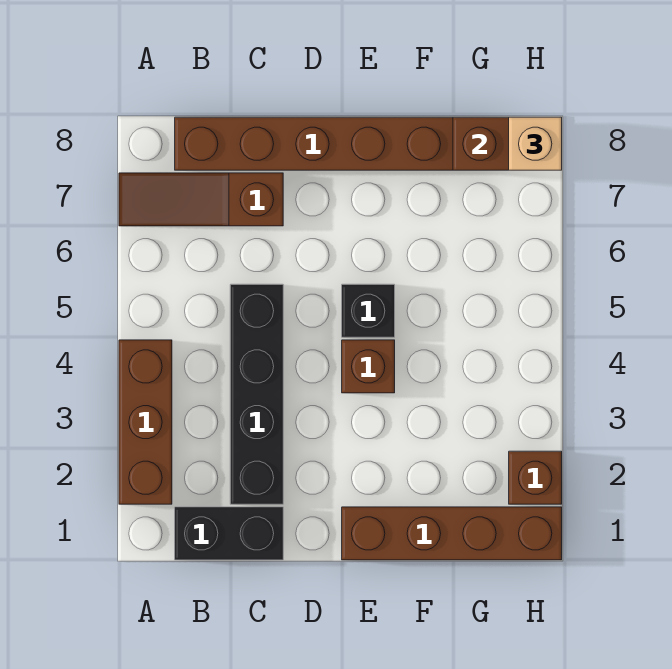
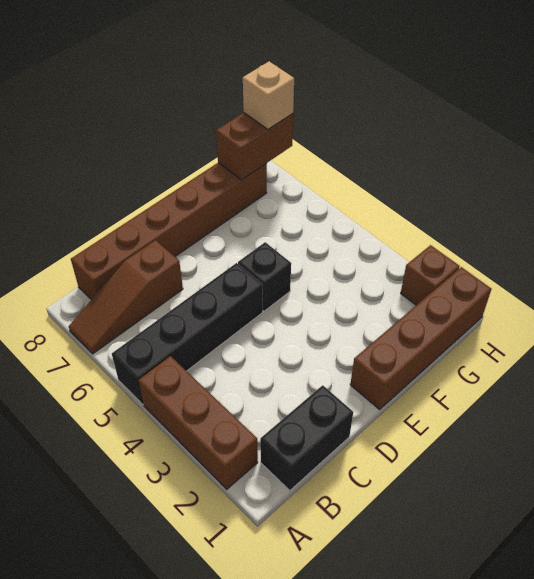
black 1x4 brick [230,284,283,504] -> black 1x4 brick turned to [112,263,263,405]
brown 1x1 brick [342,340,395,393] -> none

